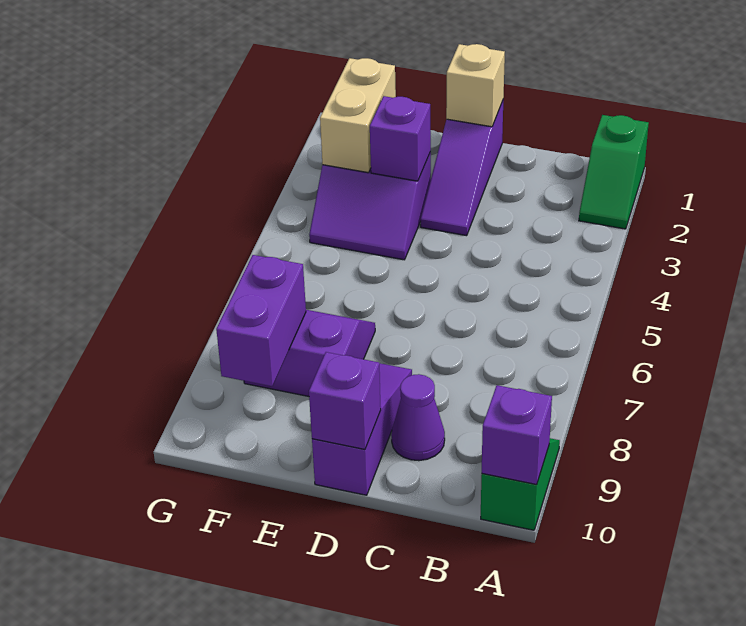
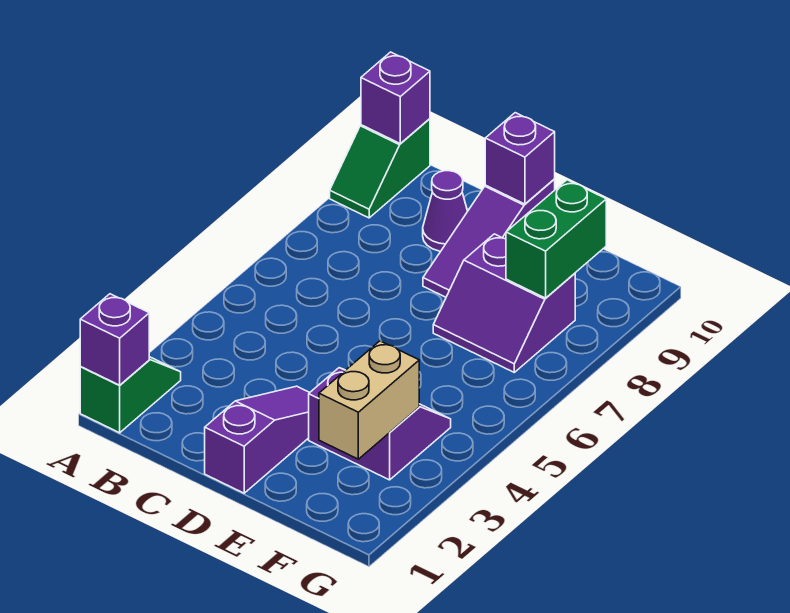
tan 1x1 brick [446,44,505,127] -> none
purple 1x1 brick [370,96,431,181] -> purple 1x1 brick moved to [80,294,149,385]
purple 1x2 brick [216,255,306,386] -> green 1x2 brick [506,180,606,298]

